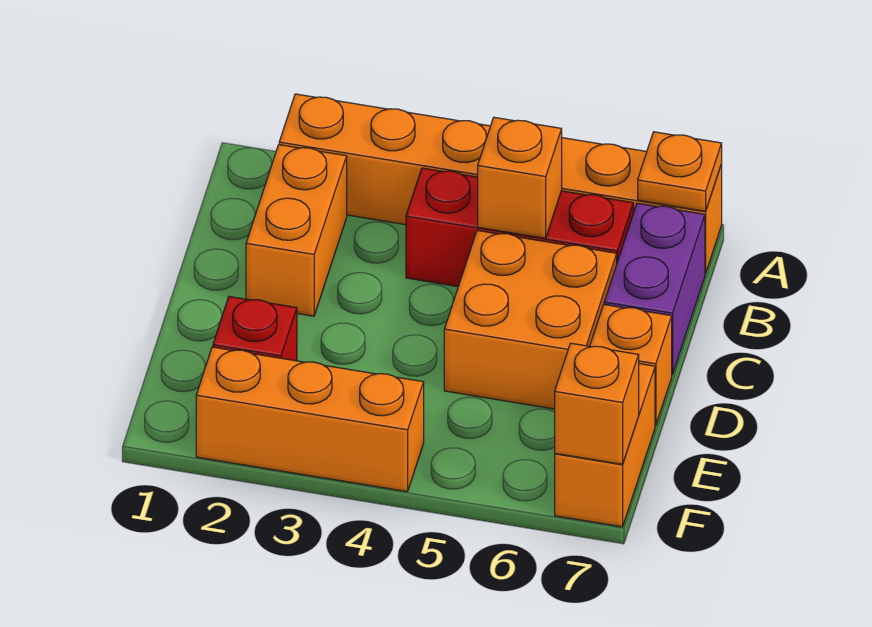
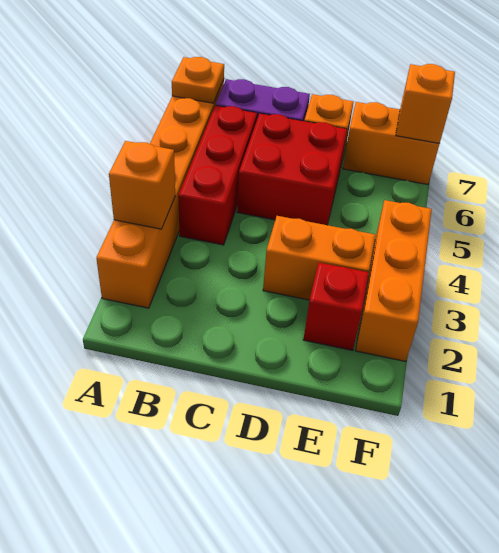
orange 1x2 brick [246,145,347,316] -> orange 1x2 brick moved to [263,216,376,300]
orange 1x1 brick [478,117,562,238] -> orange 1x1 brick moved to [109,141,175,229]
orange 2x2 brick [444,230,617,409] -> red 2x2 brick [237,114,347,225]

